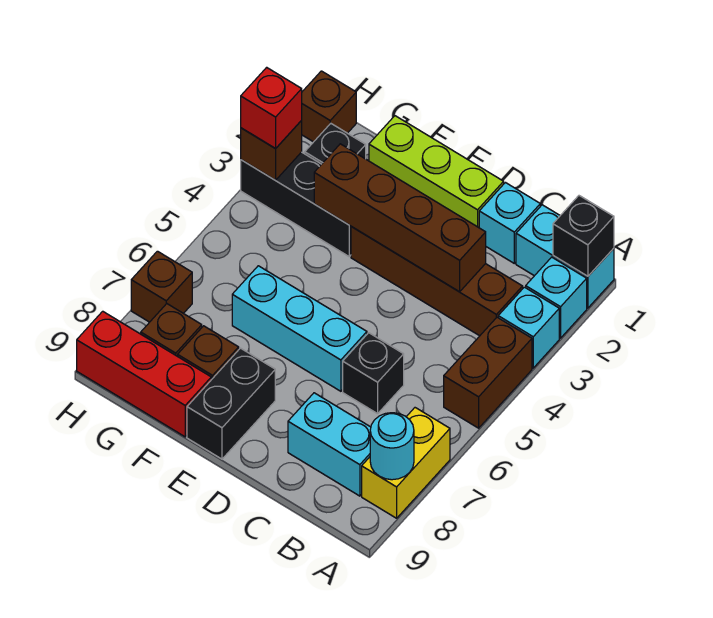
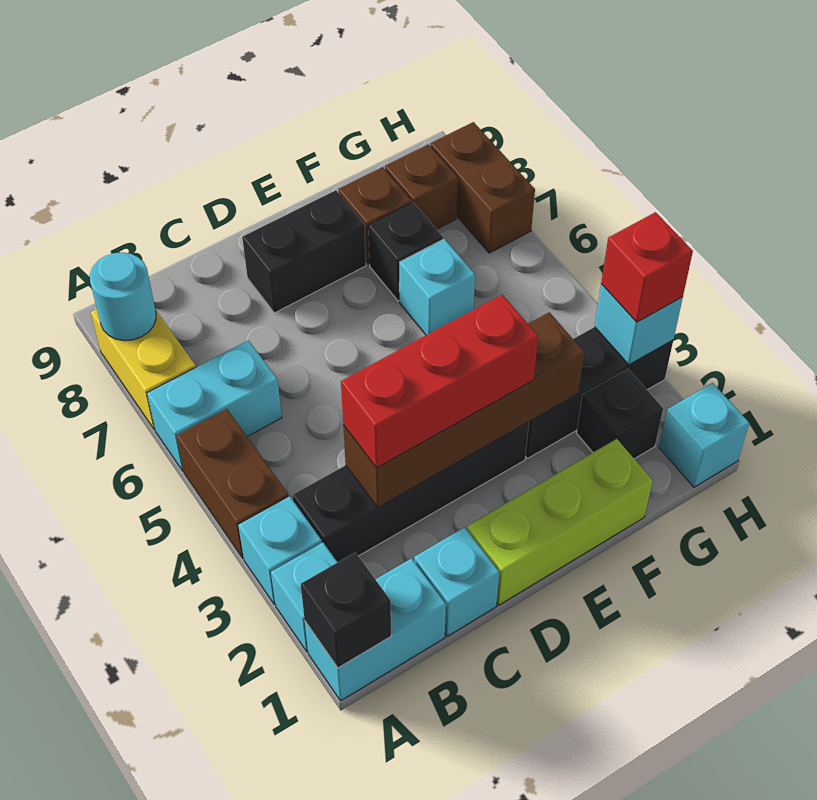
brown 1x4 brick [351,227,523,336] -> black 1x4 brick [293,422,529,562]
cyan 1x2 brick [288,393,371,496] -> cyan 1x2 brick moved to [147,340,282,471]
black 1x1 brick [343,333,404,414] -> black 1x1 brick moved to [368,203,443,301]
cyan 1x3 brick [232,266,367,391] -> cyan 1x1 brick [399,239,475,335]
black 1x2 brick [187,348,275,459] -> black 1x2 brick turned to [242,190,366,313]
red 1x3 brick [77,311,211,437] -> red 1x3 brick moved to [341,295,538,468]
brown 1x1 brick [301,71,356,142] -> cyan 1x1 brick [659,383,749,487]
brown 1x1 brick [241,121,302,180] -> cyan 1x1 brick [595,284,683,365]
brown 1x1 brick [131,251,192,322] -> brown 1x2 brick [431,122,535,253]

